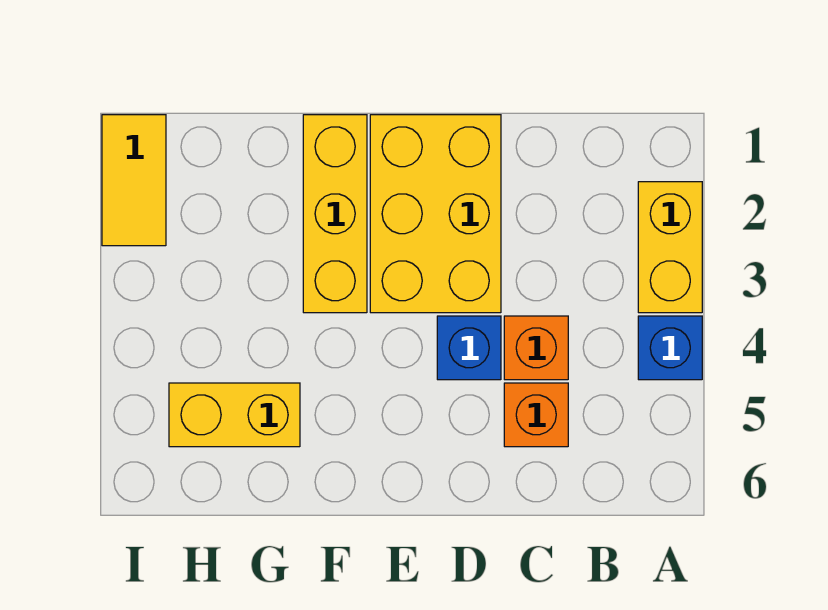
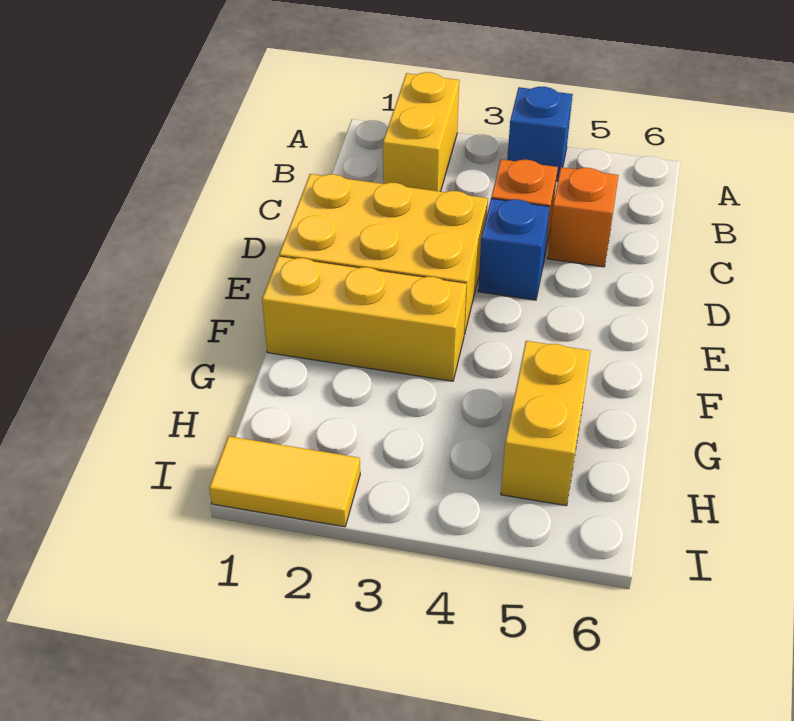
yellow 1x2 brick [638,182,702,313] -> yellow 1x2 brick turned to [383,72,459,192]

